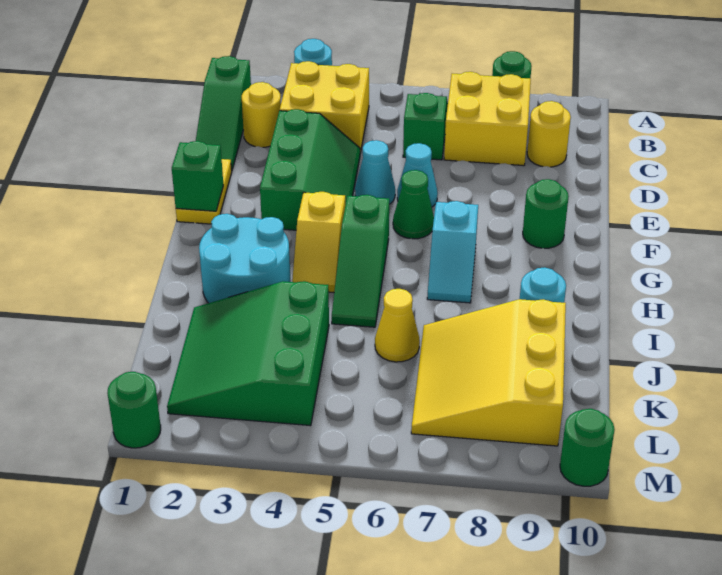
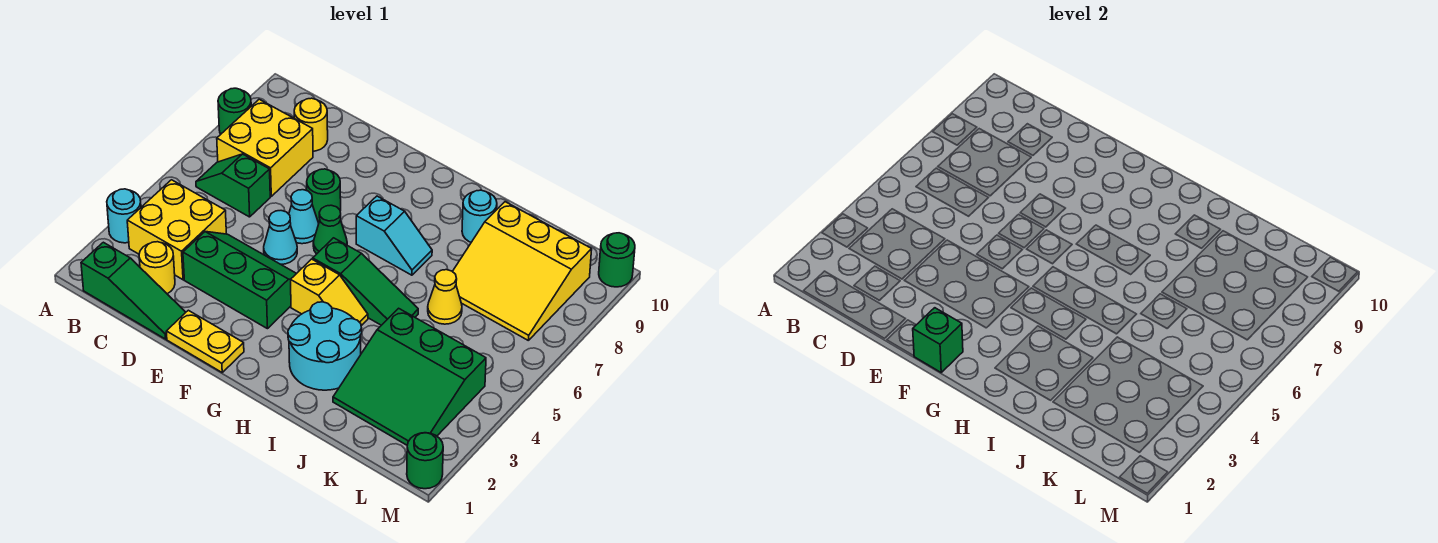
green 1x1 round brick [523,179,569,248] -> green 1x1 round brick moved to [307,169,341,222]

